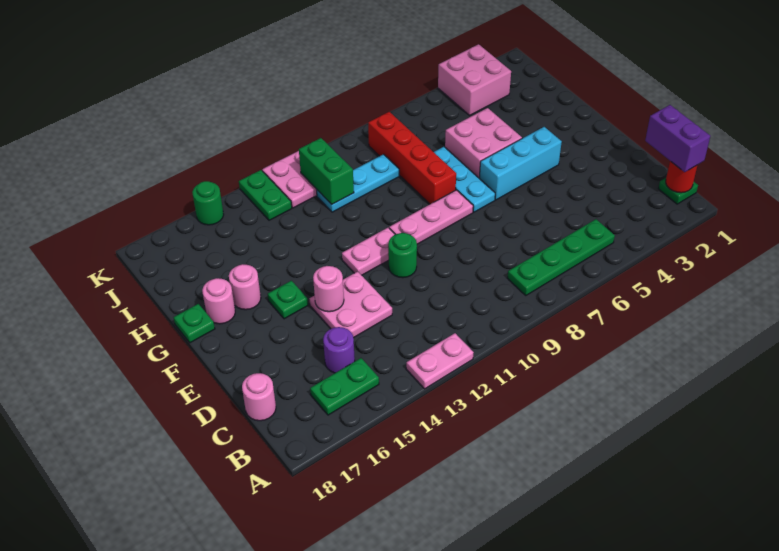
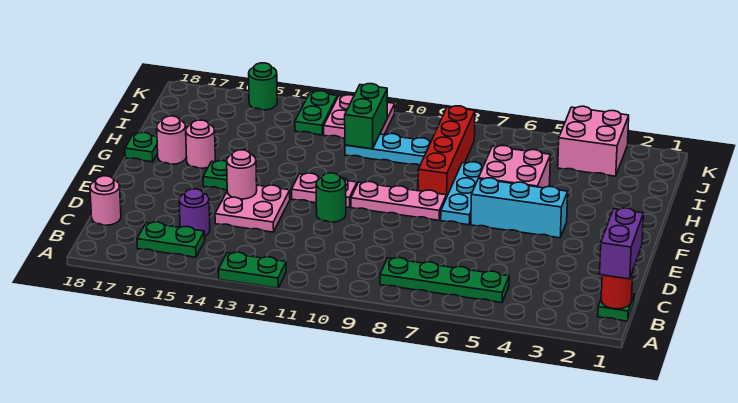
pink 1x2 plate [406,333,474,389] -> green 1x2 plate [218,252,286,288]

